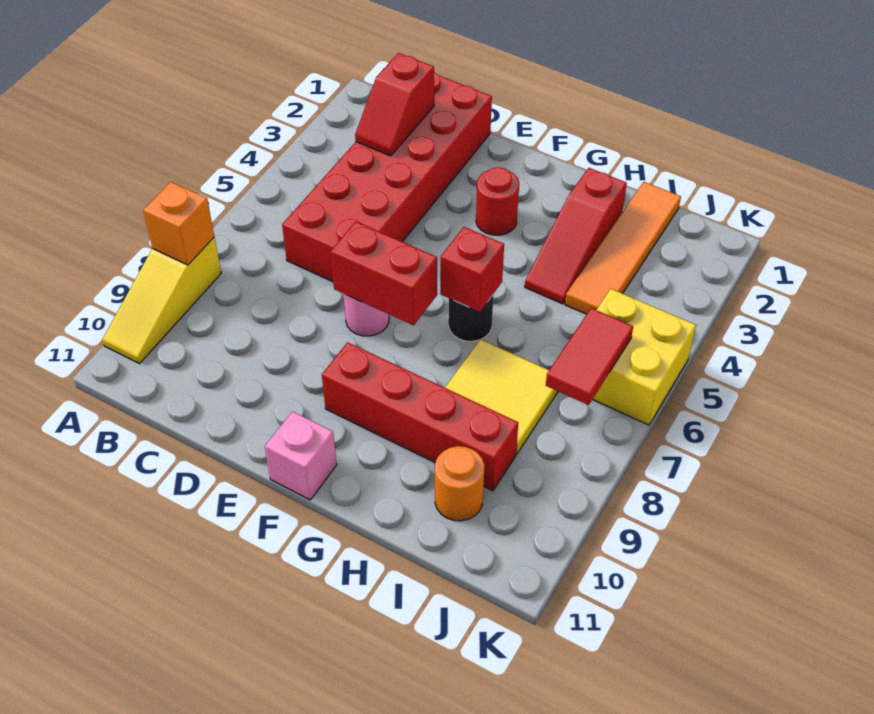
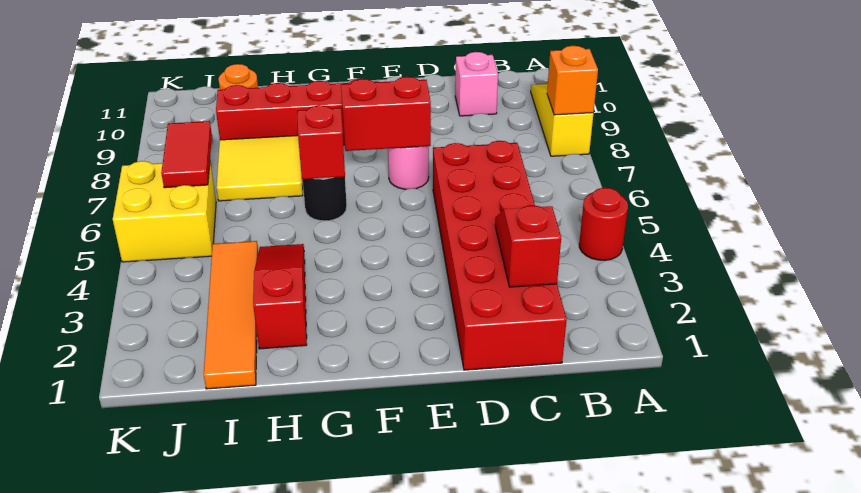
red 1x1 round brick [476,167,519,235] -> red 1x1 round brick moved to [579,188,628,260]
pink 1x1 brick [265,411,337,500] -> pink 1x1 brick moved to [455,52,498,116]

